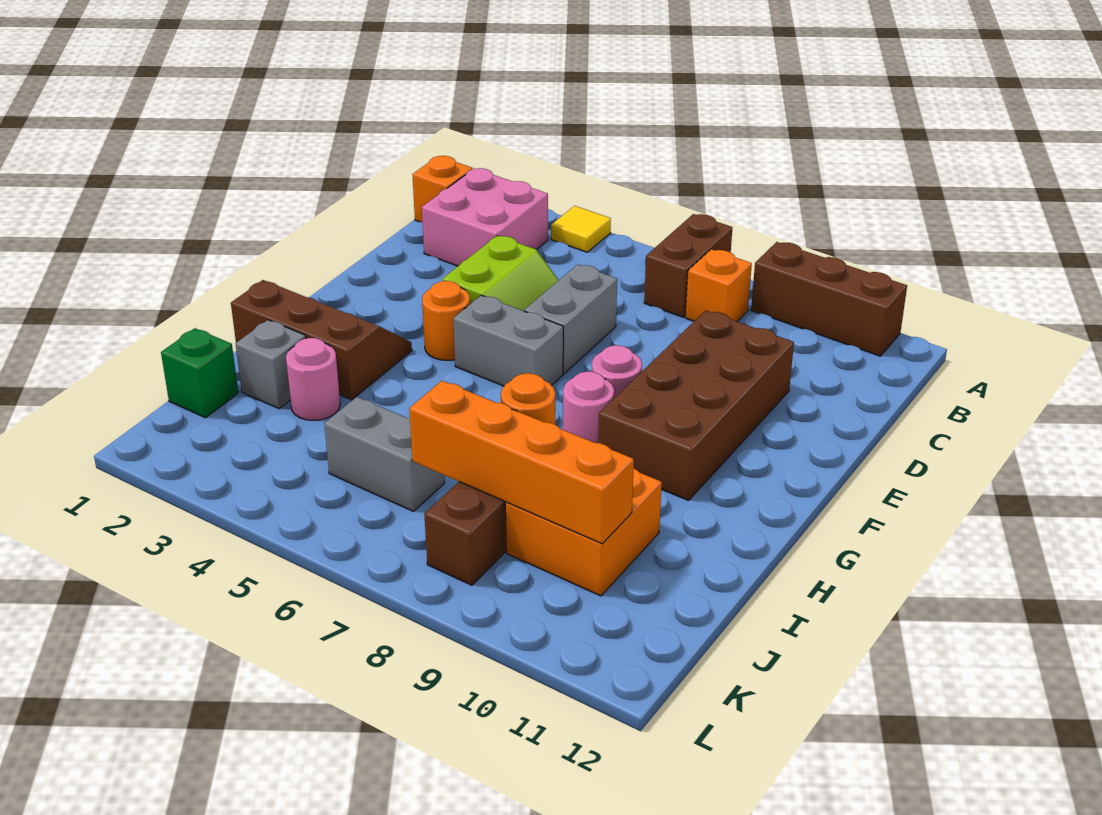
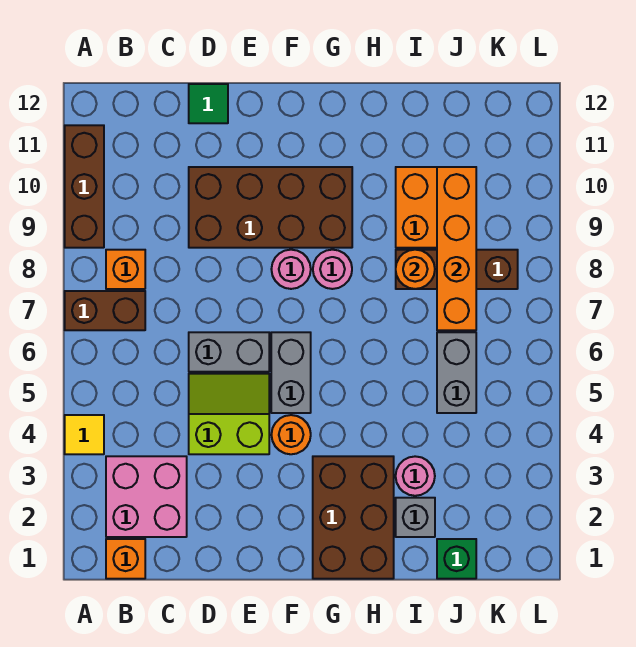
none -> green 1x1 tile [189,84,228,123]
brown 2x3 slope [231,280,412,400] -> brown 2x3 brick [313,456,394,579]

